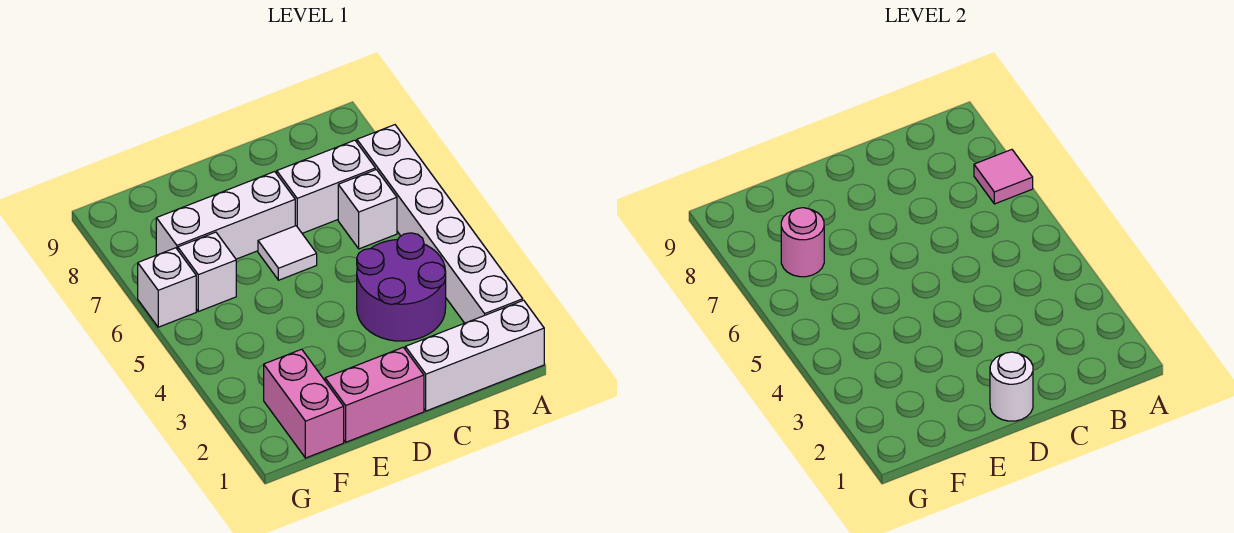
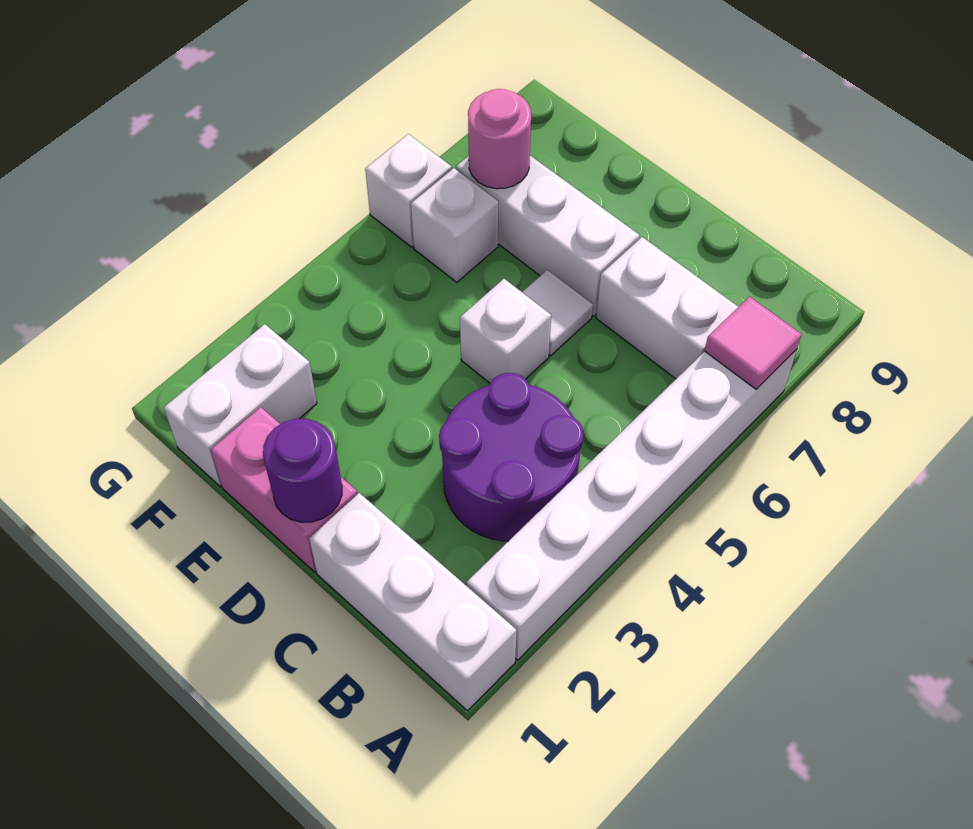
white 1x1 brick [338,170,397,249] -> white 1x1 brick moved to [460,279,551,383]
white 1x1 round brick [990,352,1033,421] -> purple 1x1 round brick [263,419,342,522]
pink 1x2 brick [264,349,344,458] -> white 1x2 brick [164,324,317,487]

